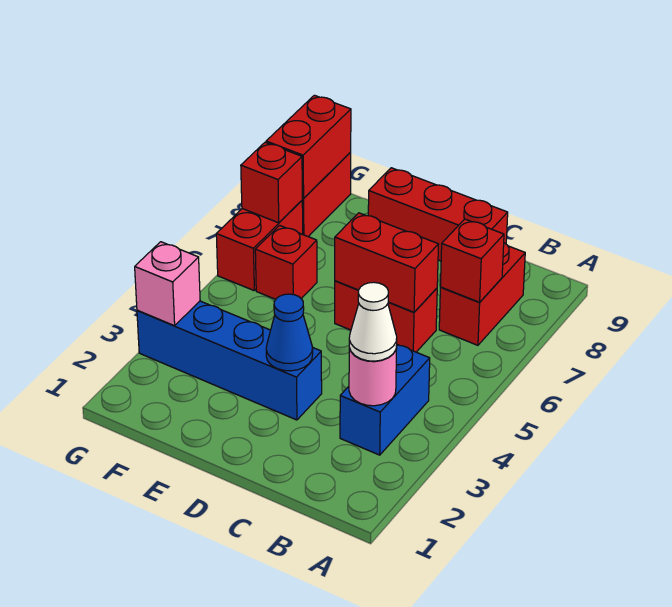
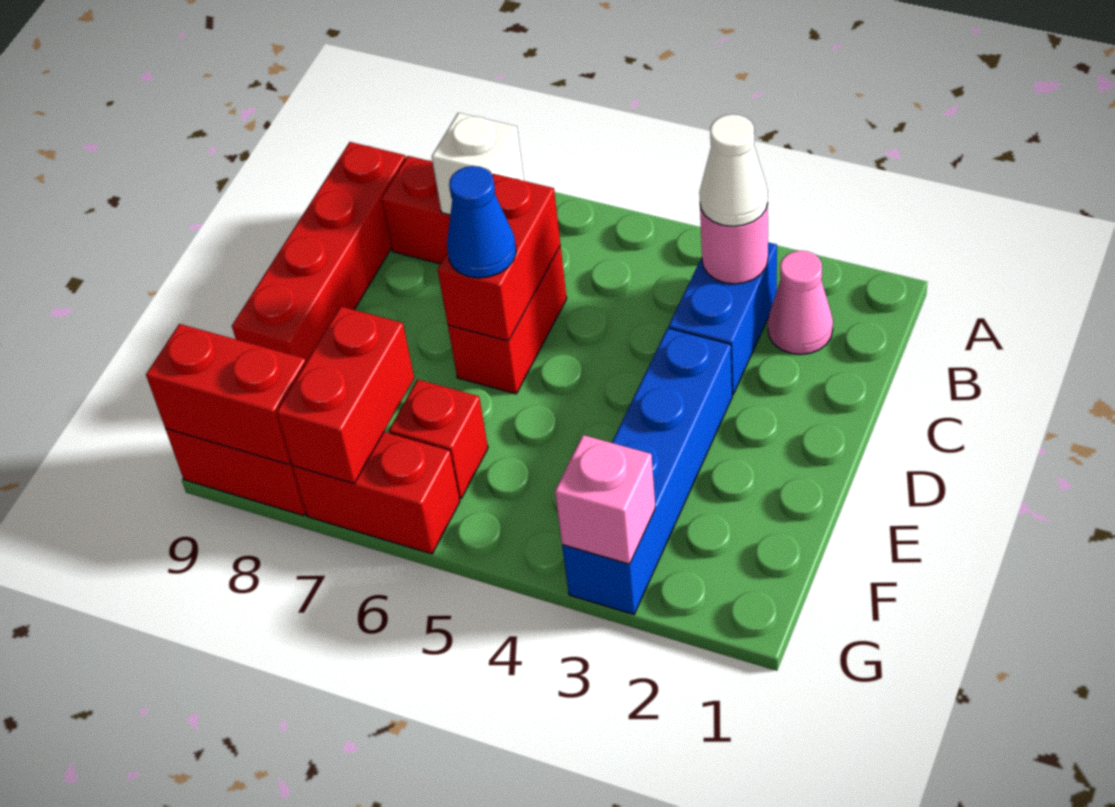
none -> pink 1x1 cone [768,251,833,354]
blue 1x2 brick [340,345,430,455] -> blue 1x2 brick turned to [669,242,777,395]
red 1x1 brick [440,219,504,302] -> white 1x1 brick [432,113,524,215]
red 1x3 brick [368,168,508,261] -> red 1x4 brick [232,142,406,362]
blue 1x1 cone [266,294,313,371] -> blue 1x1 cone moved to [447,166,516,278]
red 1x1 brick [241,142,302,223] -> red 1x2 brick [277,306,414,484]

